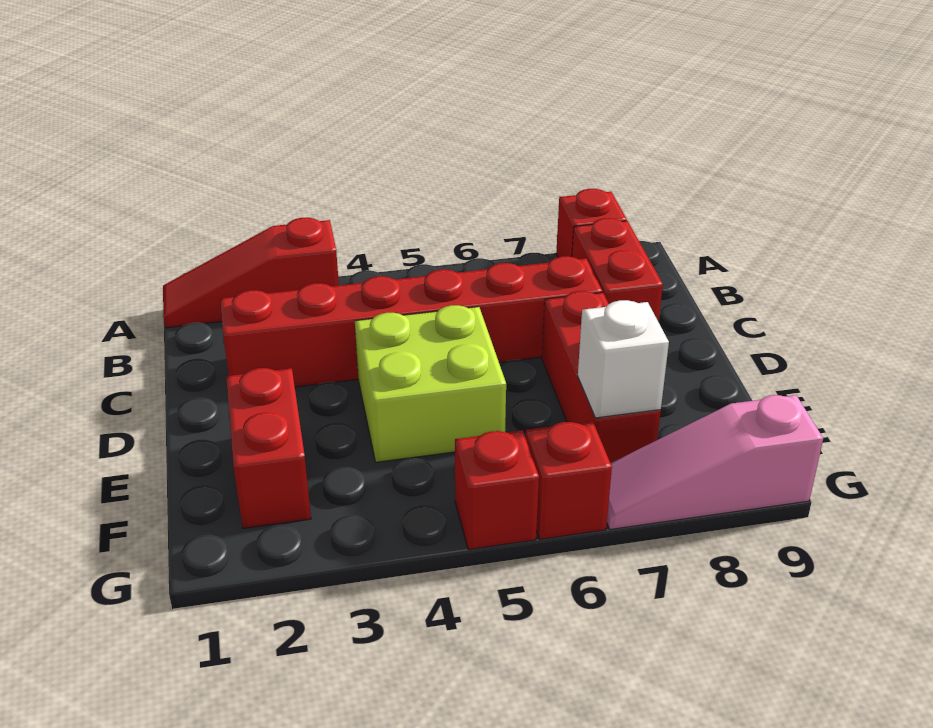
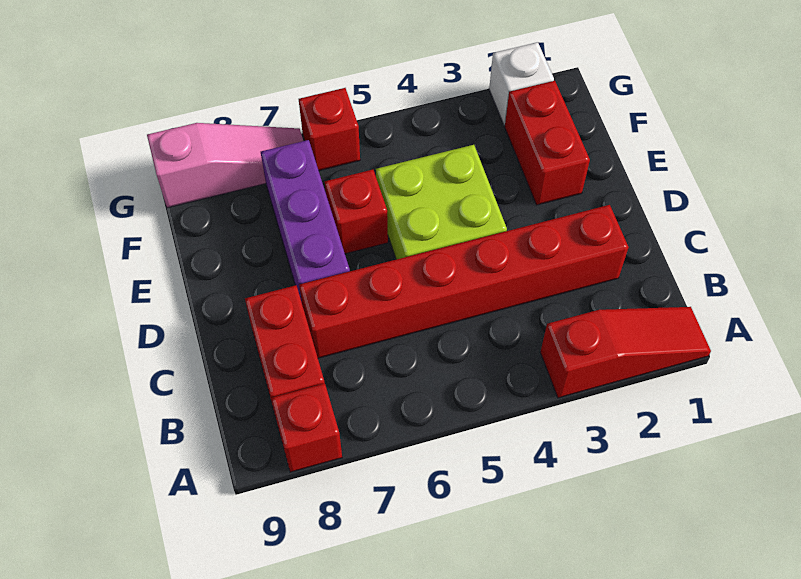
red 1x3 brick [542,291,661,463] -> purple 1x3 brick [261,140,350,302]
white 1x1 brick [578,300,669,418] -> white 1x1 brick moved to [489,42,554,125]
red 1x1 brick [455,430,539,550] -> red 1x1 brick moved to [325,170,388,254]

